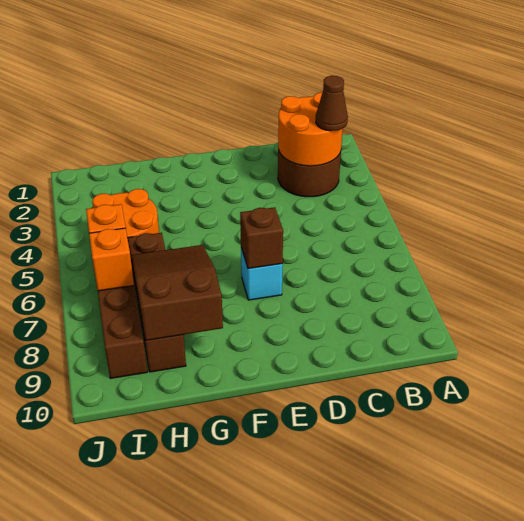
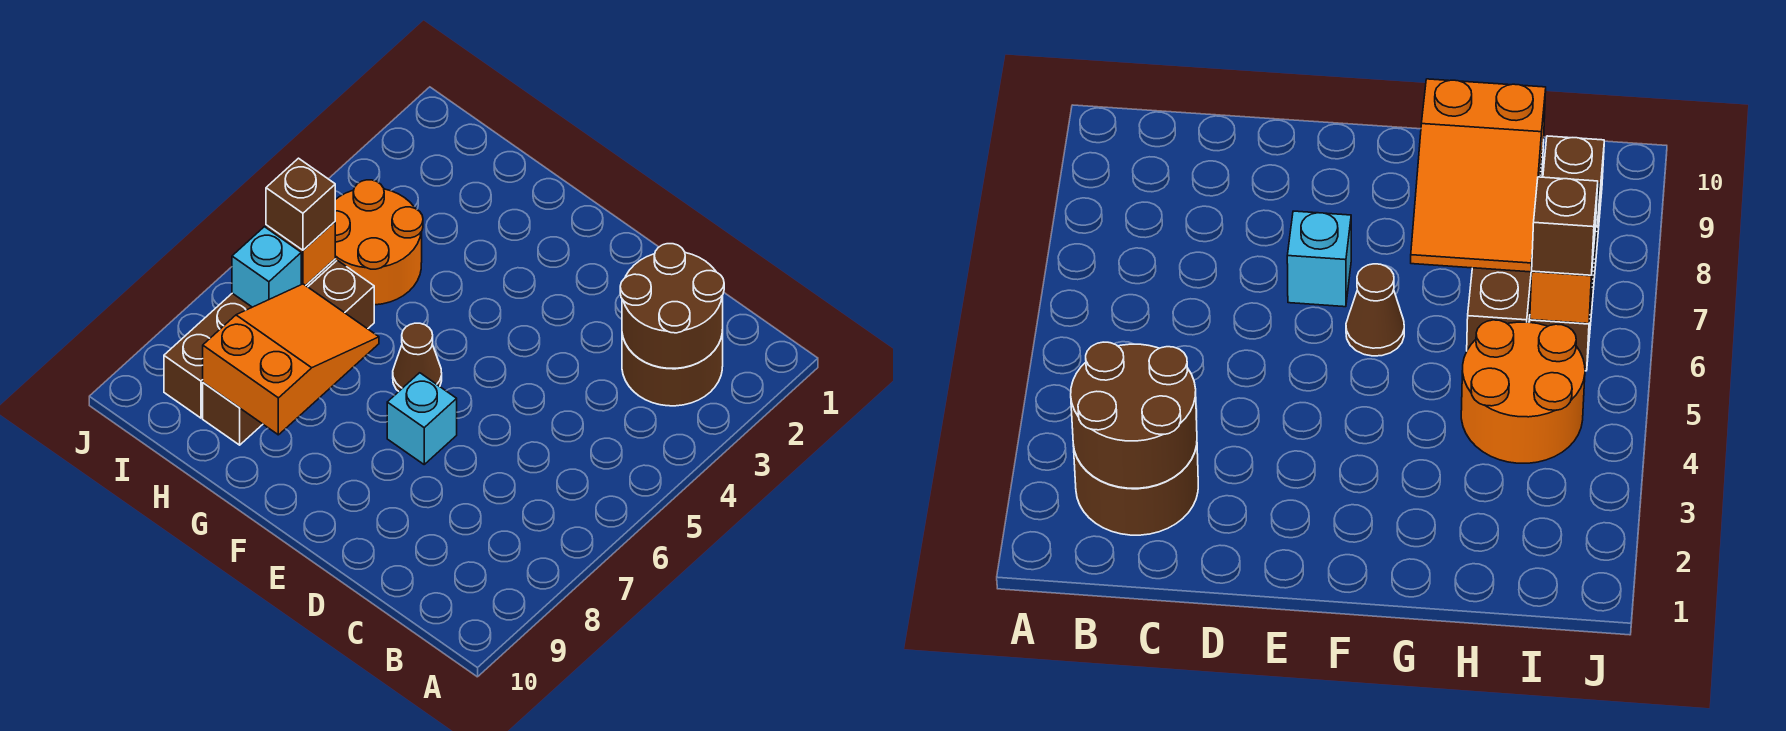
orange 2x2 round brick [278,92,343,166] -> brown 2x2 round brick [620,244,724,368]
brown 1x1 cone [316,76,348,131] -> brown 1x1 cone moved to [393,323,442,391]
brown 1x1 brick [240,207,283,269] -> brown 1x1 brick moved to [266,158,335,250]
brown 2x3 slope [131,245,223,341] -> orange 2x3 slope [203,284,379,435]
orange 1x1 brick [89,228,134,291] -> cyan 1x1 brick [232,227,301,307]

